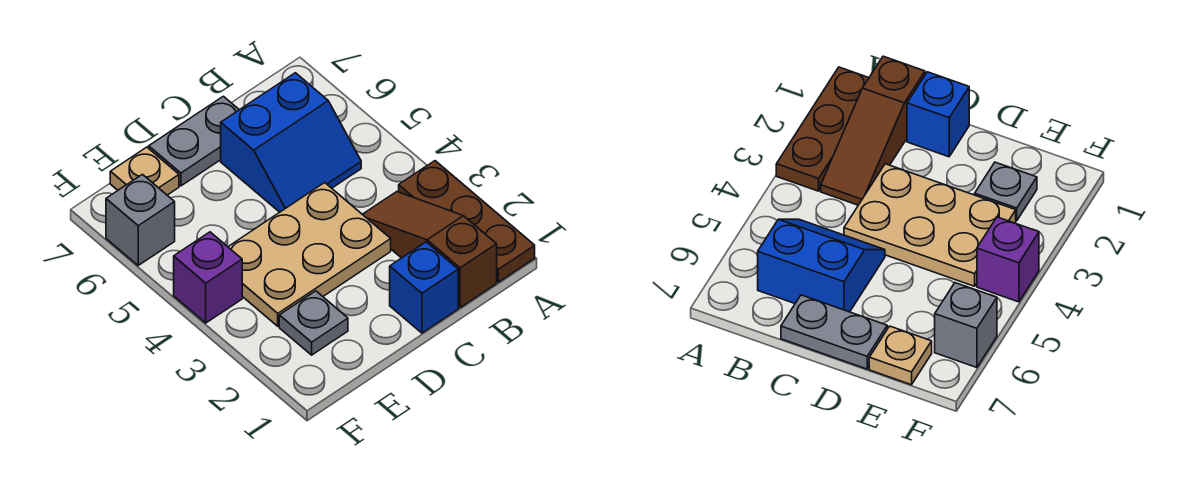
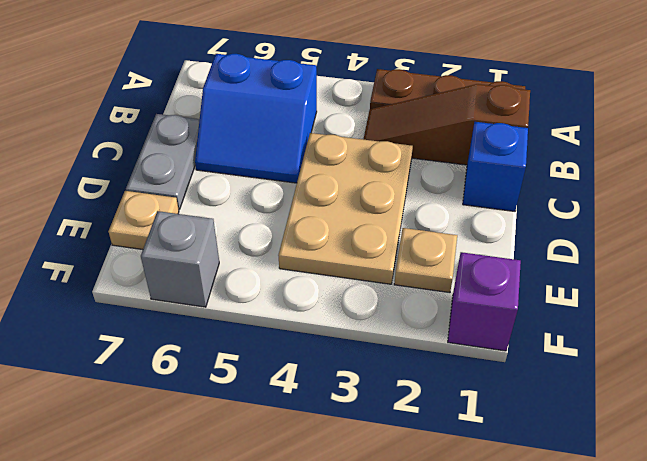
blue 2x2 slope [221,73,361,212] -> blue 2x2 slope turned to [195,54,317,183]
grey 1x1 plate [279,291,348,355] -> tan 1x1 plate [394,228,457,293]
purple 1x1 brick [174,232,242,323] -> purple 1x1 brick moved to [448,252,521,351]

